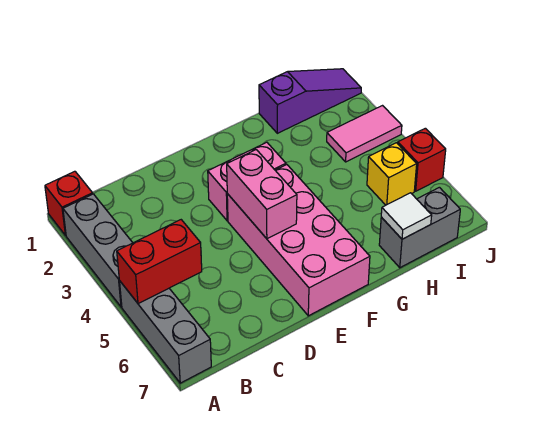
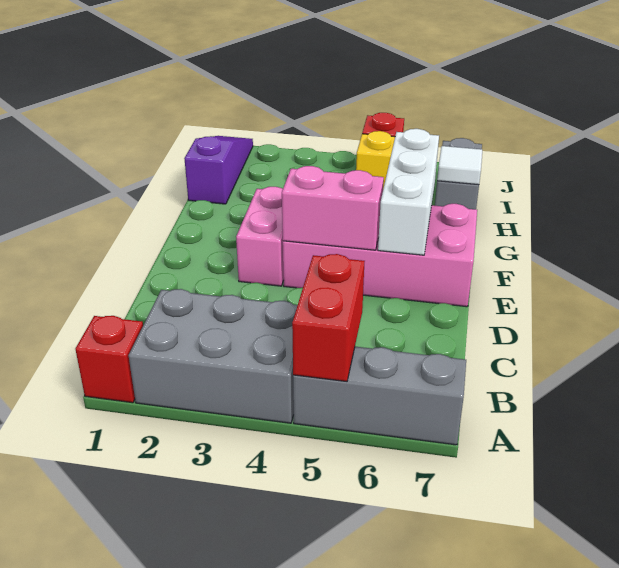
grey 1x3 brick [63,194,133,307] -> grey 2x3 brick [128,289,298,423]
none -> white 1x3 brick [378,129,439,255]
pink 1x2 tile [327,106,402,162] -> none

